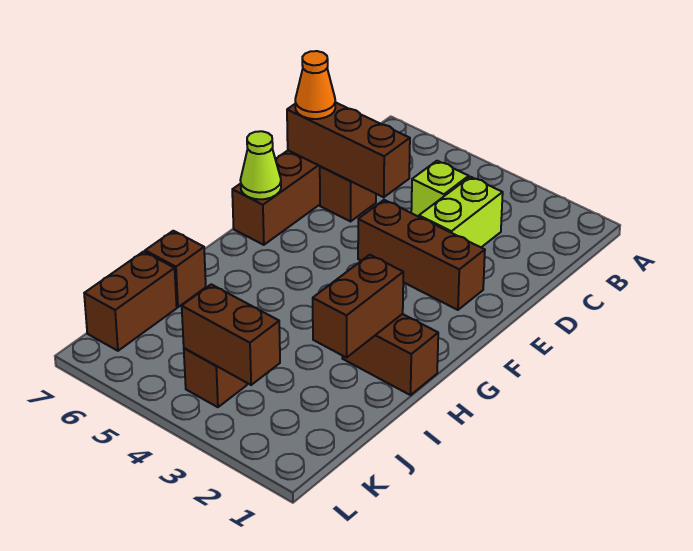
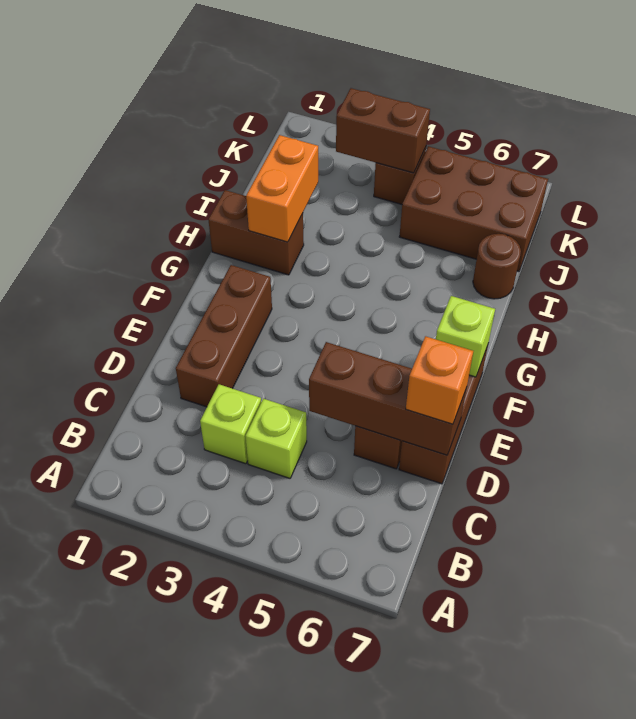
lime 1x2 brick [419,177,503,247] -> lime 1x1 brick [200,384,261,464]
orange 1x1 cone [295,51,335,119] -> orange 1x1 brick [406,336,473,424]
brown 1x3 brick [358,200,485,310] -> brown 1x3 brick turned to [176,265,272,407]
lime 1x1 cone [241,131,281,199] -> lime 1x1 brick [436,296,495,377]
brown 1x2 brick [313,255,403,358] -> orange 1x2 brick [246,135,318,242]
brown 1x1 brick [145,231,206,307] -> brown 1x1 round brick [473,234,521,299]
brown 1x2 brick [84,251,177,351] -> brown 2x3 brick [399,146,548,271]

